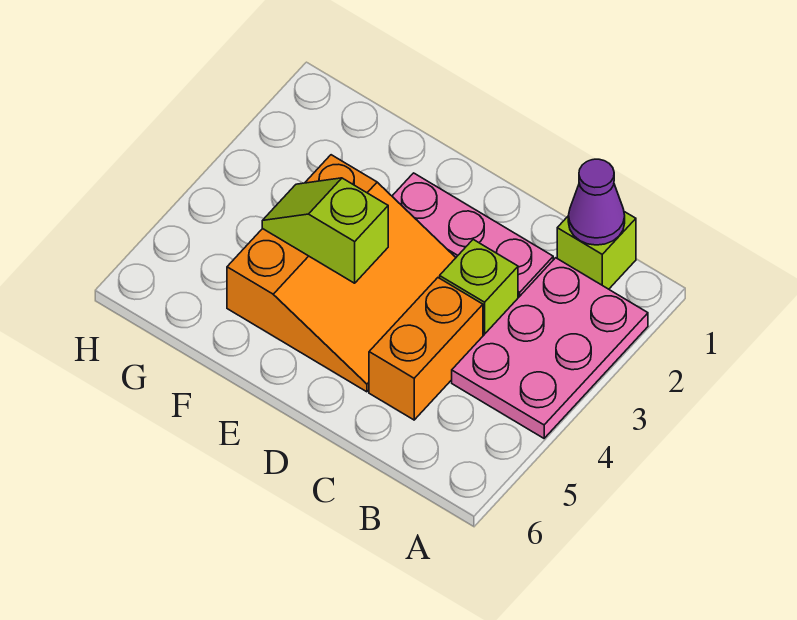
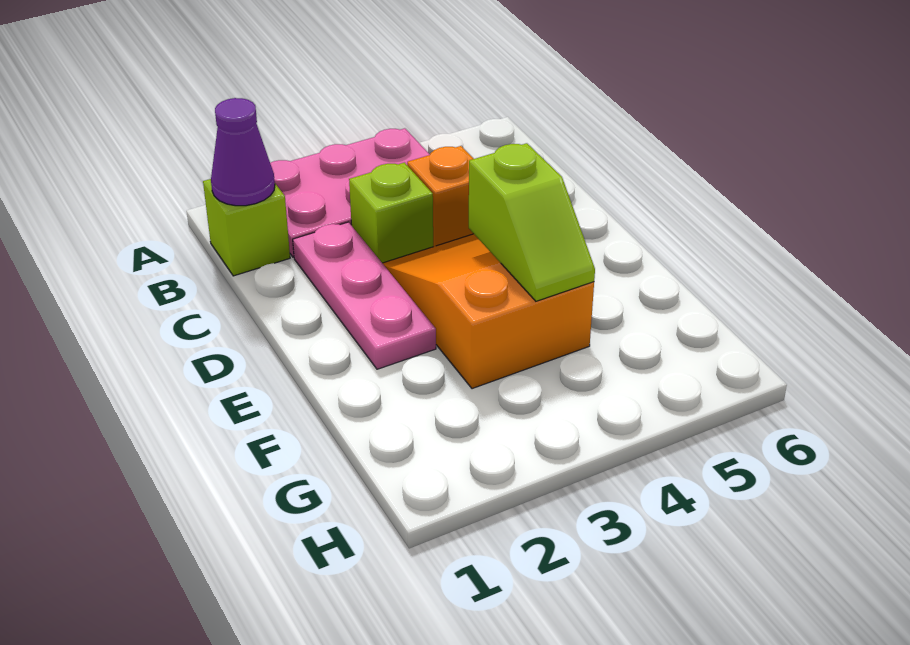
orange 1x2 brick [369,278,483,420] -> orange 1x1 brick [407,146,474,247]
orange 3x3 slope [227,155,456,392] -> orange 2x3 slope [383,234,594,389]

